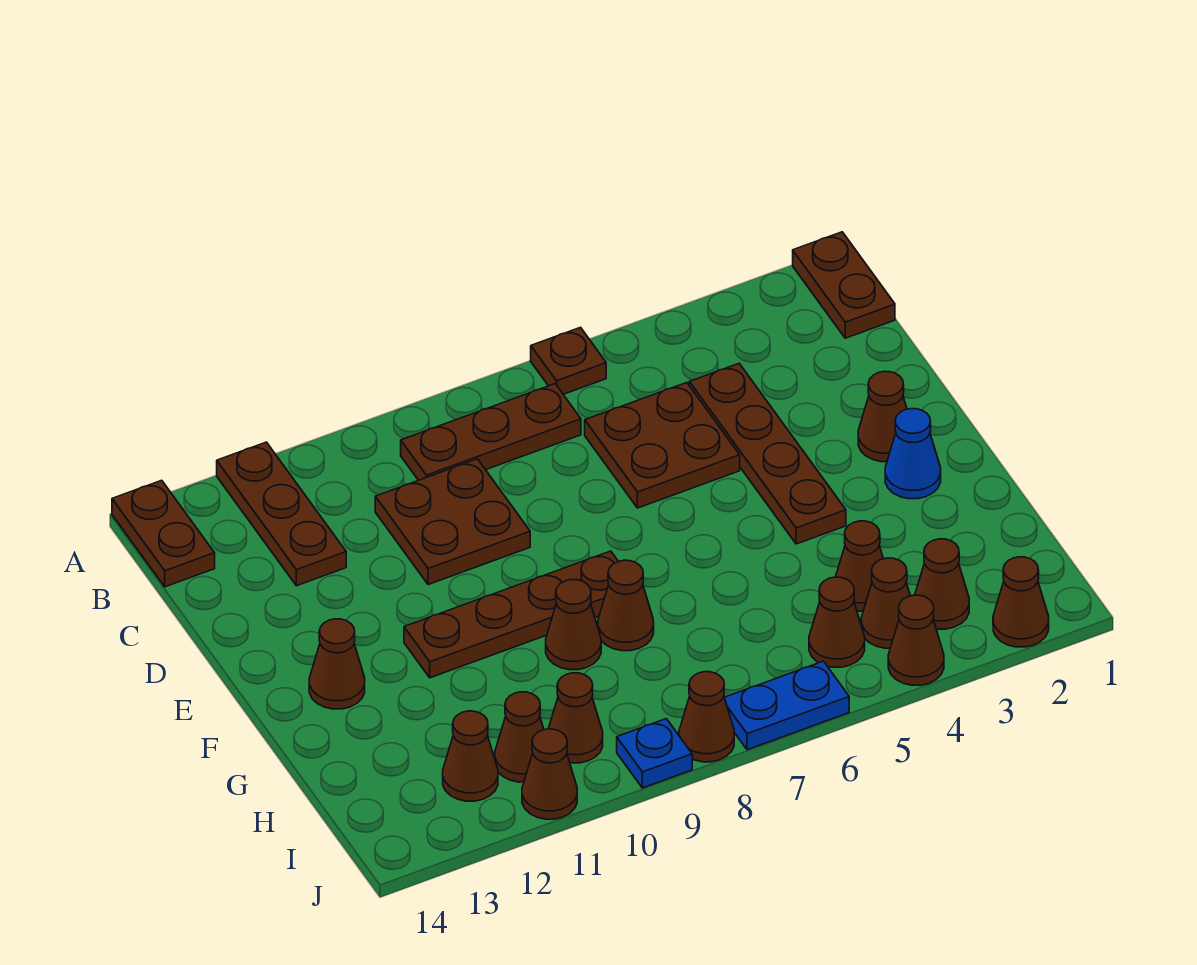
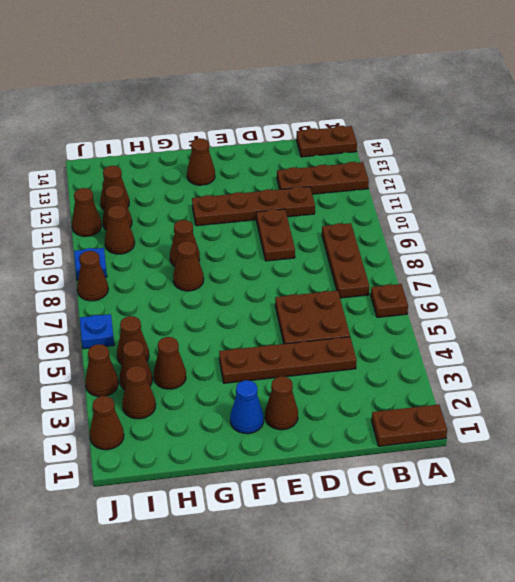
brown 2x2 plate [375,459,530,585] -> brown 1x2 plate [256,209,295,261]
brown 1x4 plate [404,551,618,678] -> brown 1x4 plate turned to [192,187,315,226]
blue 1x2 plate [725,661,849,750] -> blue 1x1 plate [80,314,114,349]

